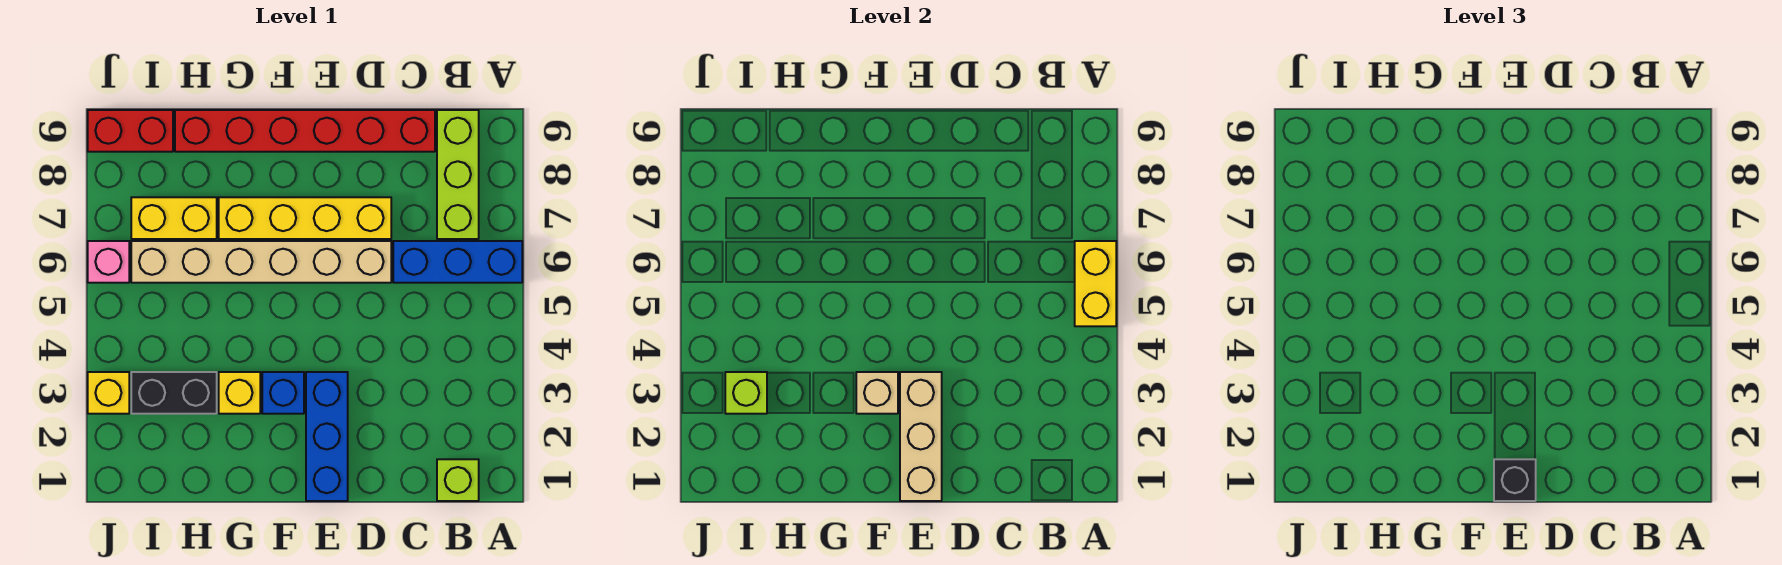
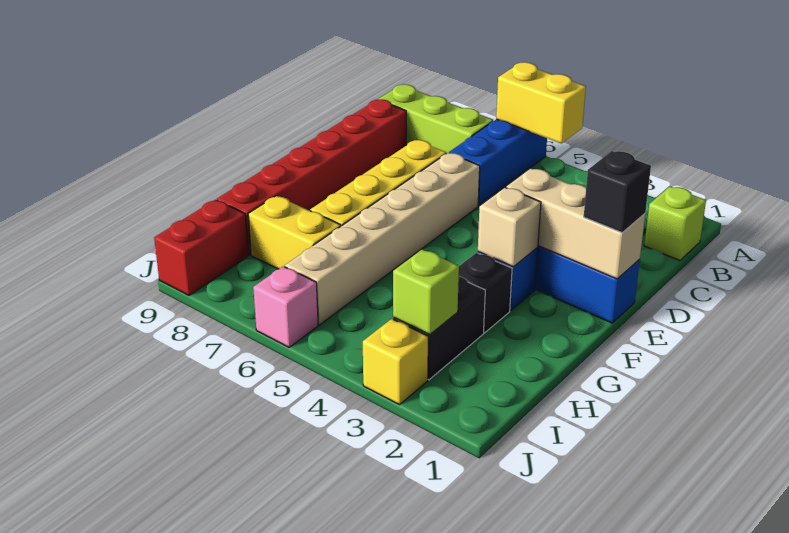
yellow 1x1 brick [219,372,260,414] -> black 1x1 brick [459,253,512,333]
yellow 1x2 brick [131,197,217,239] -> yellow 1x2 brick turned to [248,196,341,269]

